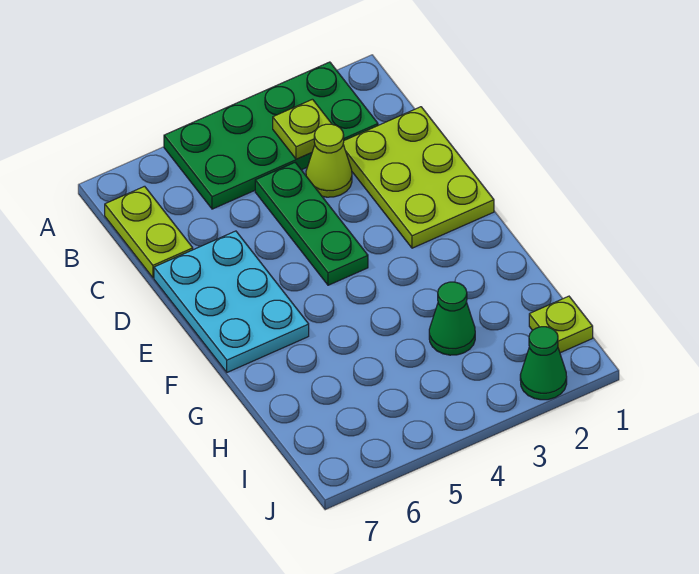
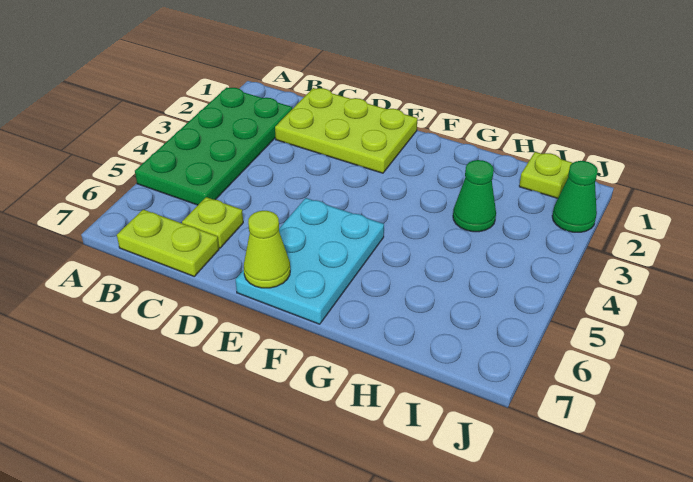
lime 1x1 plate [273,99,332,159] -> lime 1x1 plate moved to [182,197,243,248]
lime 1x1 cone [306,124,352,197] -> lime 1x1 cone moved to [244,211,290,288]
green 1x3 plate [255,163,368,285] -> none
cyan 2x3 plate [154,231,309,372] -> cyan 2x3 plate turned to [235,198,384,324]

